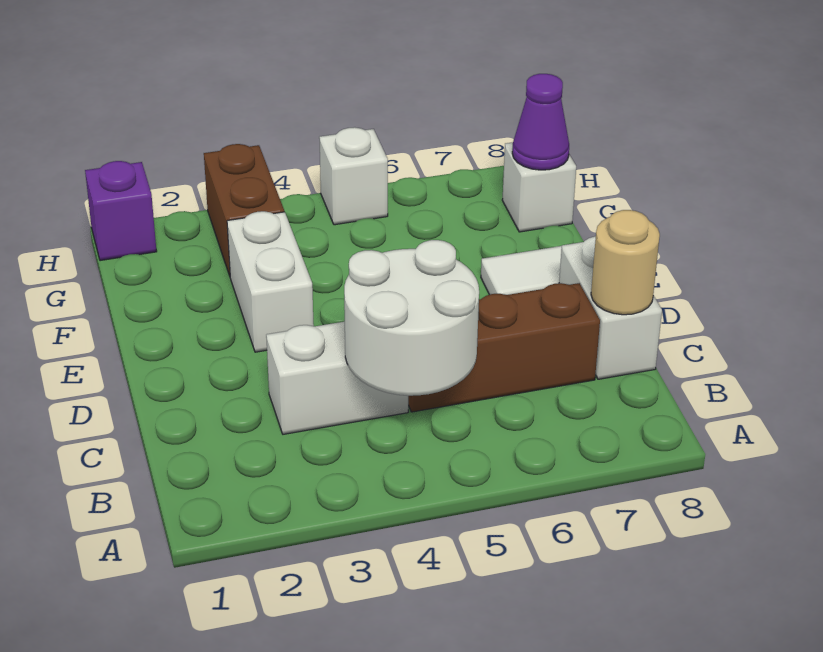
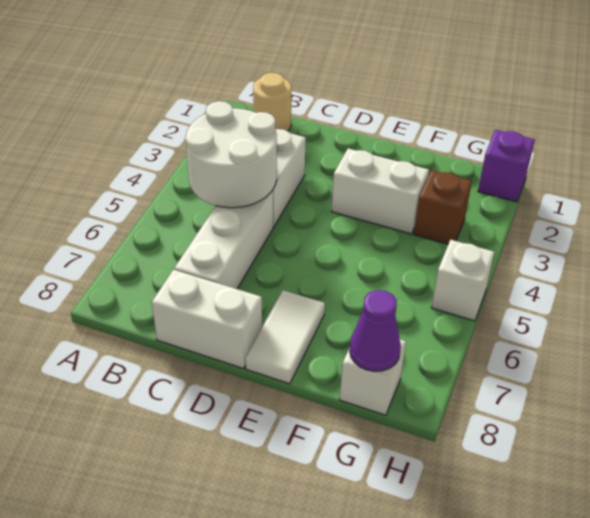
brown 1x3 brick [408,283,600,412] -> white 1x3 brick [174,190,273,289]
tan 1x1 round brick [591,210,660,315] -> tan 1x1 round brick moved to [253,73,291,131]
brown 1x2 brick [204,144,284,276] -> brown 1x1 brick [414,170,472,244]

